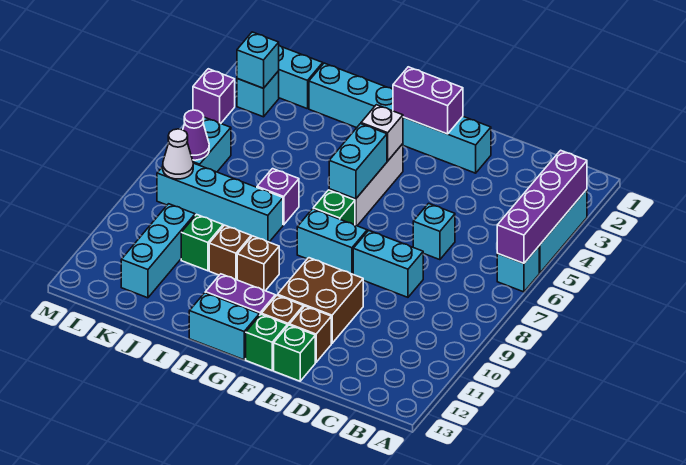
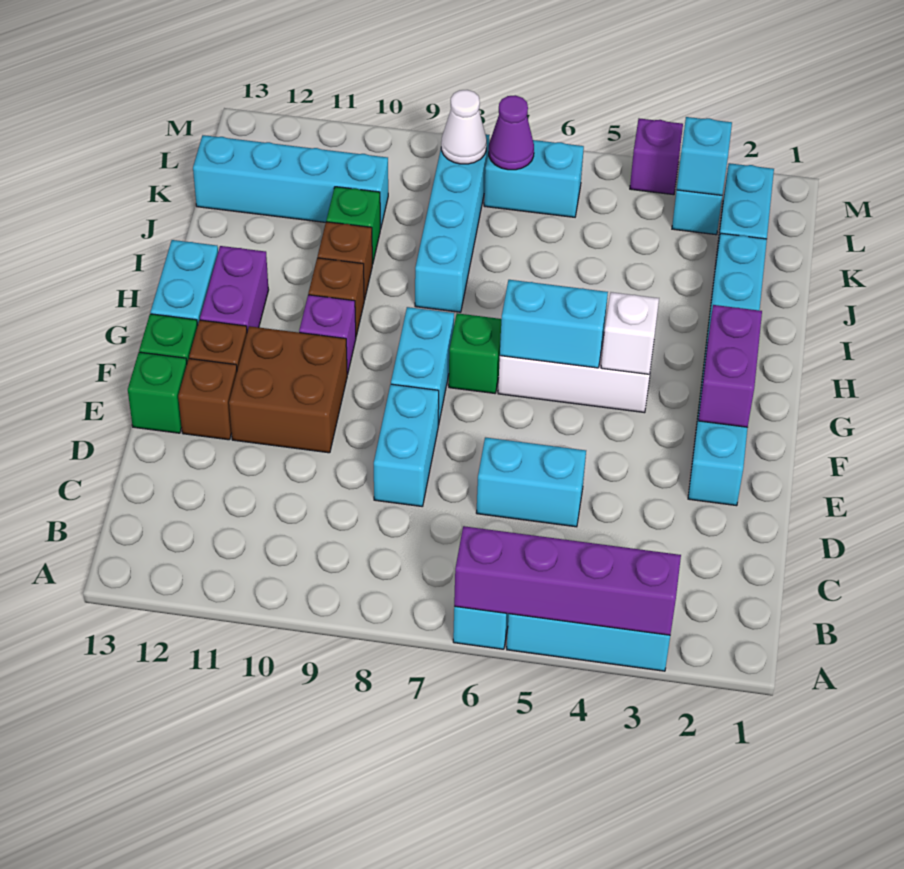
cyan 1x1 brick [413,203,455,260] -> cyan 1x2 brick [476,437,586,527]
purple 1x1 brick [257,169,299,225] -> purple 1x1 brick moved to [299,295,356,374]
cyan 1x3 brick [121,204,195,298] -> cyan 1x4 brick [193,135,388,229]

